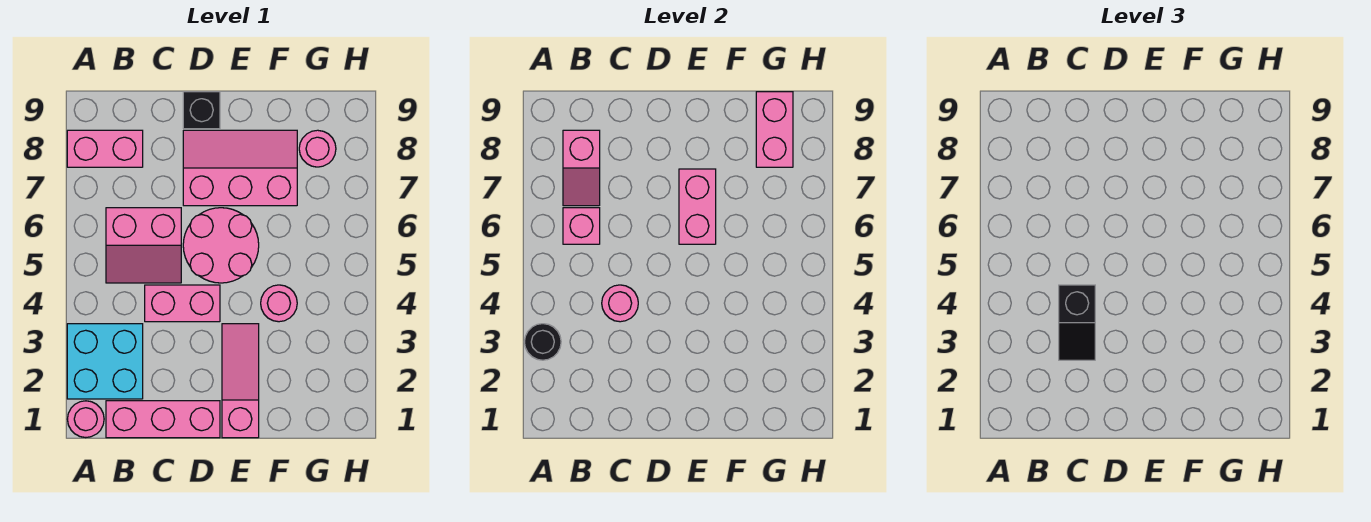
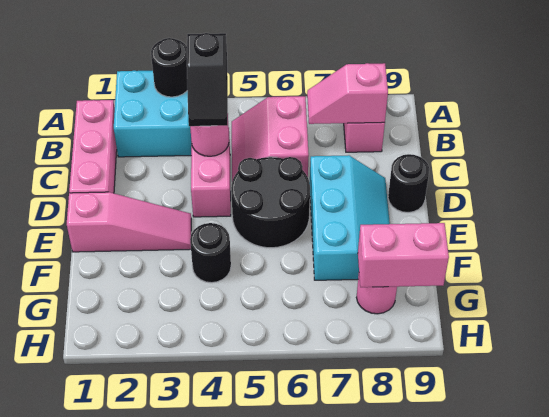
pink 1x1 round brick [67,401,104,438] -> none
pink 1x1 brick [563,208,600,244] -> none
black 1x2 slope [1059,285,1095,360] -> black 1x2 slope turned to [187,33,228,126]
pink 2x2 round brick [183,208,259,283] -> black 2x2 round brick [231,157,310,248]
pink 2x3 slope [183,130,297,206] -> cyan 2x3 slope [310,155,390,280]
black 1x1 brick [183,92,220,129] -> black 1x1 round brick [388,154,429,212]
pink 1x2 brick [679,169,716,244] -> none
pink 1x1 round brick [261,285,297,322] -> black 1x1 round brick [190,223,231,283]

